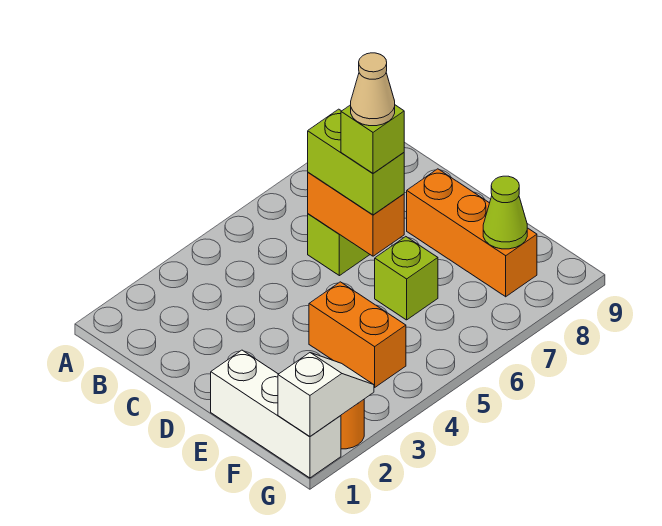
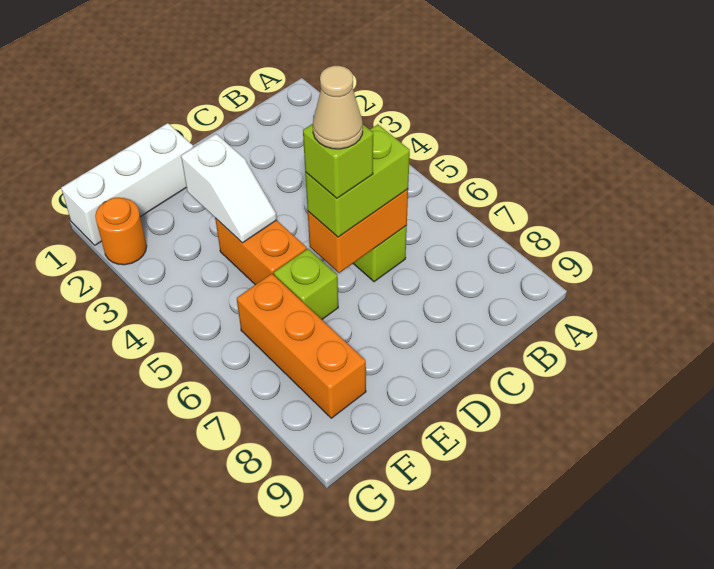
orange 1x3 brick [407,169,537,297] -> orange 1x3 brick turned to [237,274,366,418]
orange 1x2 brick [309,282,406,387] -> orange 1x2 brick turned to [215,218,307,285]
lime 1x1 cone [483,176,527,249] -> none
white 1x2 slope [278,353,374,437] -> white 1x2 slope moved to [181,134,277,243]

